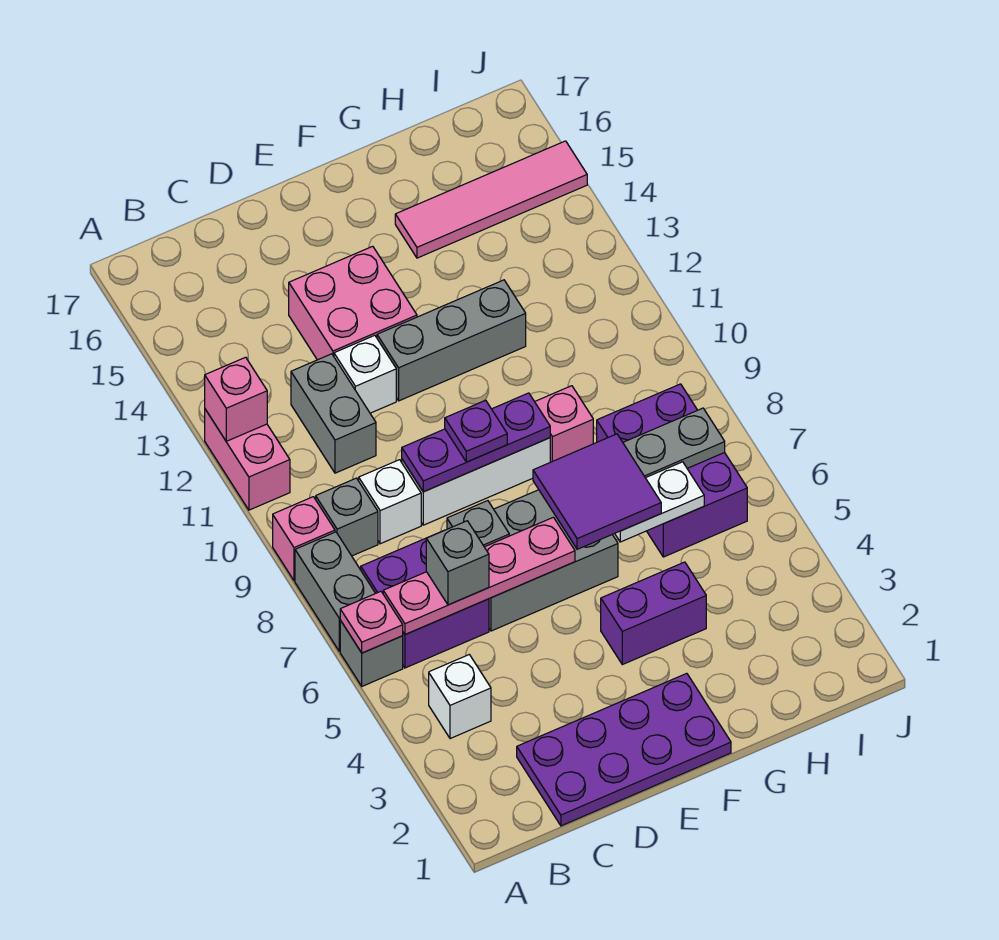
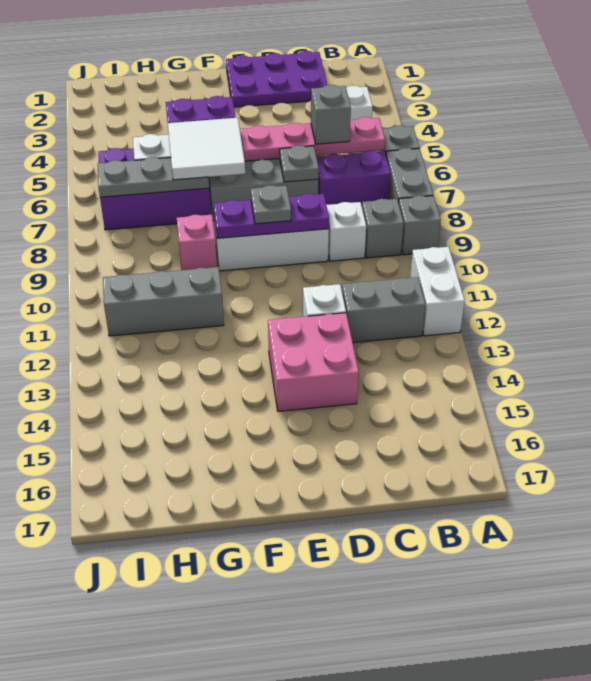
pink 1x1 plate [340,591,403,653] -> none
pink 1x1 brick [273,497,335,581] -> grey 1x1 brick [399,196,441,255]
pink 1x2 brick [205,409,290,510] -> white 1x2 brick [410,247,465,336]
pink 1x1 brick [205,357,267,441] -> none
purple 2x2 brick [361,538,489,668] -> purple 1x2 brick [316,151,390,206]
purple 2x4 plate [517,673,731,826] -> purple 2x3 plate [226,51,327,107]
grey 1x2 brick [291,354,376,473] -> grey 1x2 brick turned to [342,277,425,343]
purple 1x1 plate [445,400,507,462] -> grey 1x1 plate [251,185,291,224]
grey 1x3 brick [377,280,526,401] -> grey 1x3 brick moved to [103,267,224,336]
purple 2x2 tile [533,434,661,549] -> white 2x2 tile [168,118,245,180]
pink 1x4 tile [395,141,587,258] -> none
purple 2x3 brick [597,384,747,557] -> purple 2x3 brick turned to [98,148,211,230]

